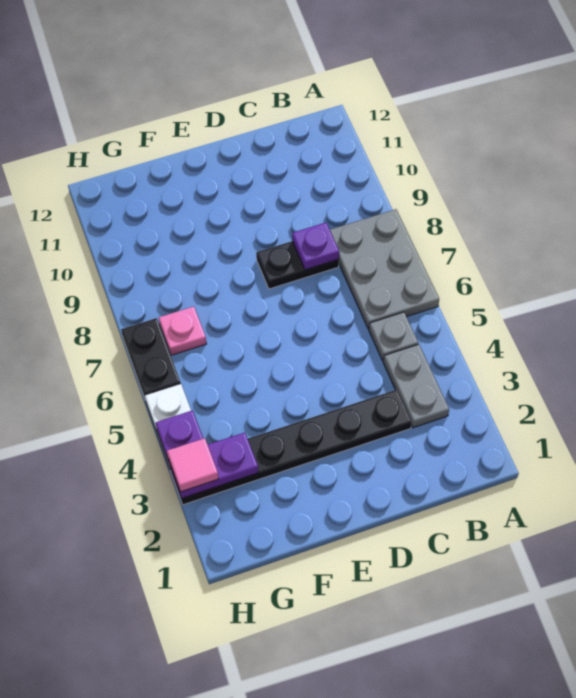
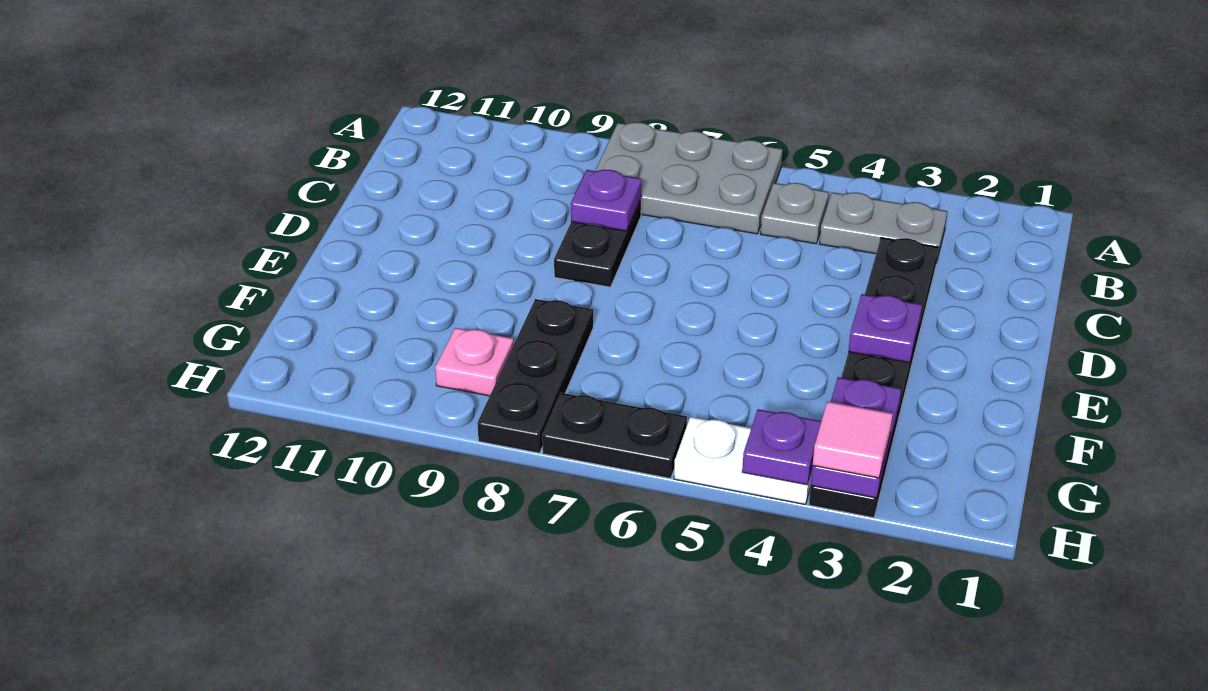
none -> purple 1x1 plate [848,294,922,363]
none -> black 1x3 plate [477,299,593,453]
pink 1x1 plate [159,307,206,355] -> pink 1x1 plate moved to [435,328,514,396]

